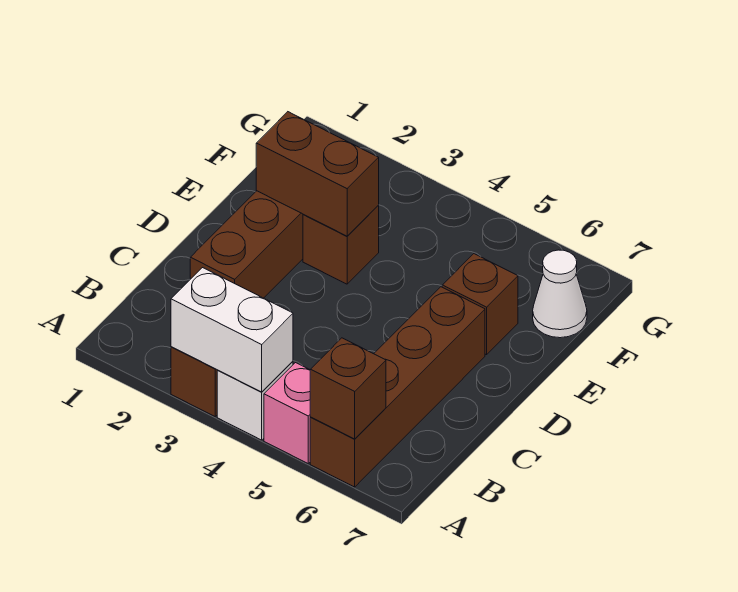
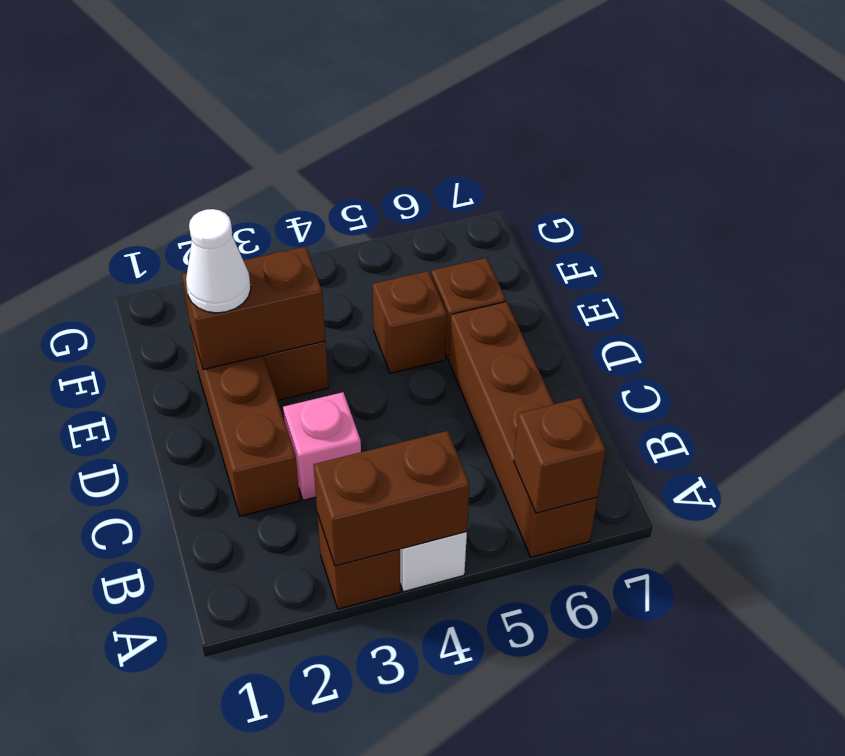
white 1x2 brick [171,268,293,392] -> brown 1x2 brick [313,431,470,566]
pink 1x1 brick [264,363,311,463] -> pink 1x1 brick moved to [283,392,361,500]
none -> brown 1x1 brick [373,271,447,373]
white 1x1 cone [533,250,587,338] -> white 1x1 cone moved to [186,209,251,313]

